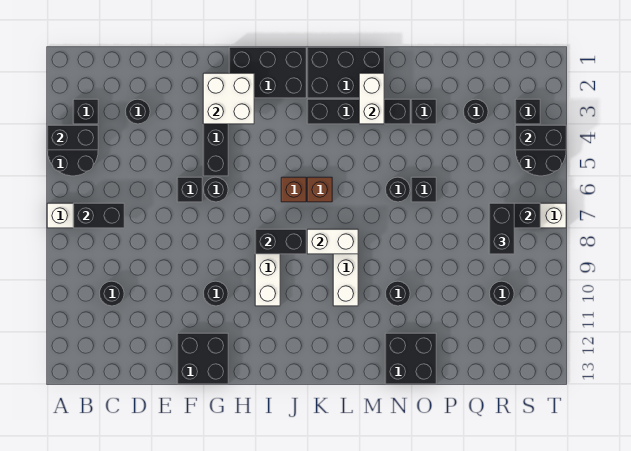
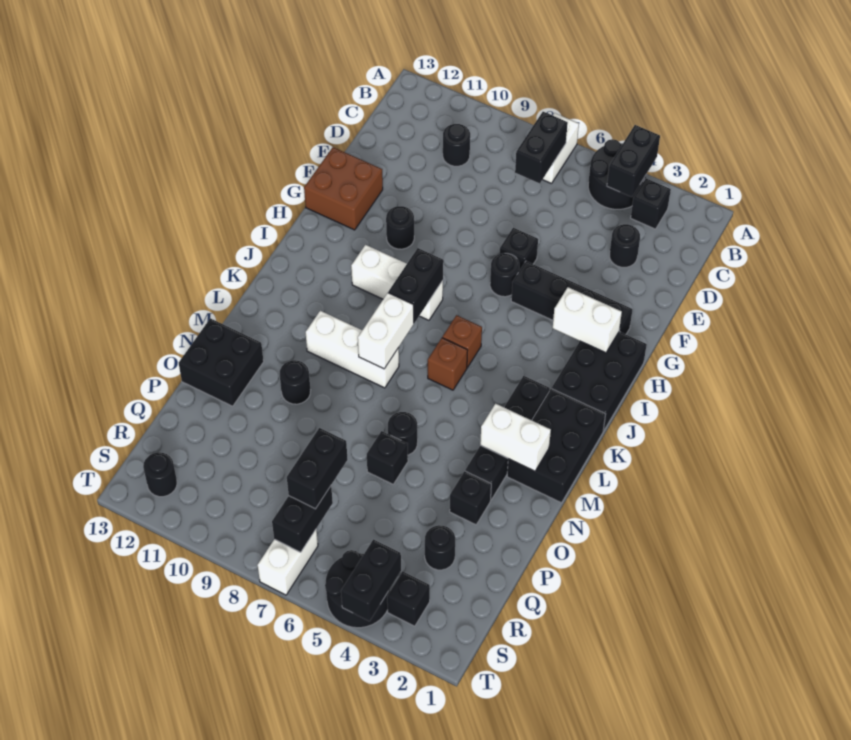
black 2x2 brick [177,333,228,384] -> brown 2x2 brick [304,147,383,230]
white 2x2 brick [203,73,254,124] -> white 1x2 brick [553,287,622,353]
black 1x2 brick [489,203,514,254] -> black 1x2 brick turned to [287,428,348,509]
black 1x1 round brick [489,281,514,306] -> black 1x1 round brick moved to [143,452,177,497]

